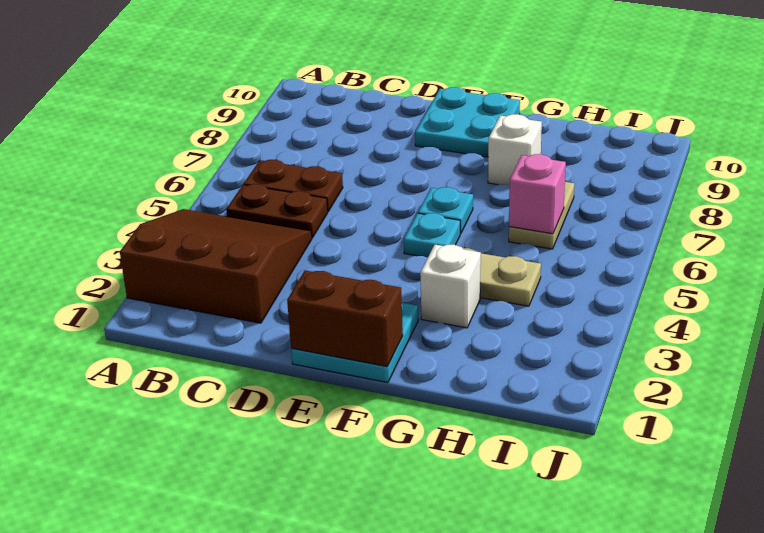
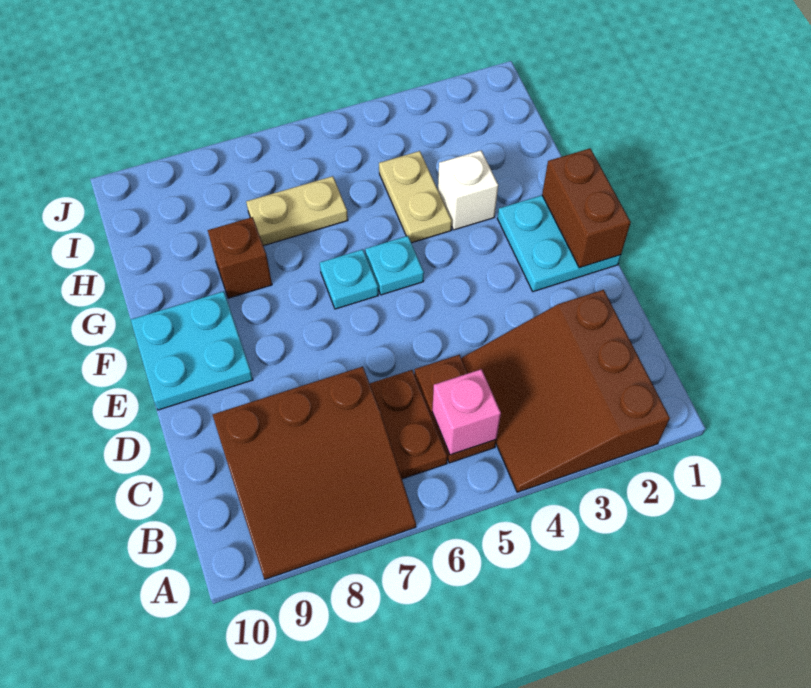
none -> brown 3x3 slope [213,367,416,579]
white 1x1 brick [488,114,542,185] -> brown 1x1 brick [208,217,272,298]
pink 1x1 brick [509,154,566,234] -> pink 1x1 brick moved to [432,369,501,455]

